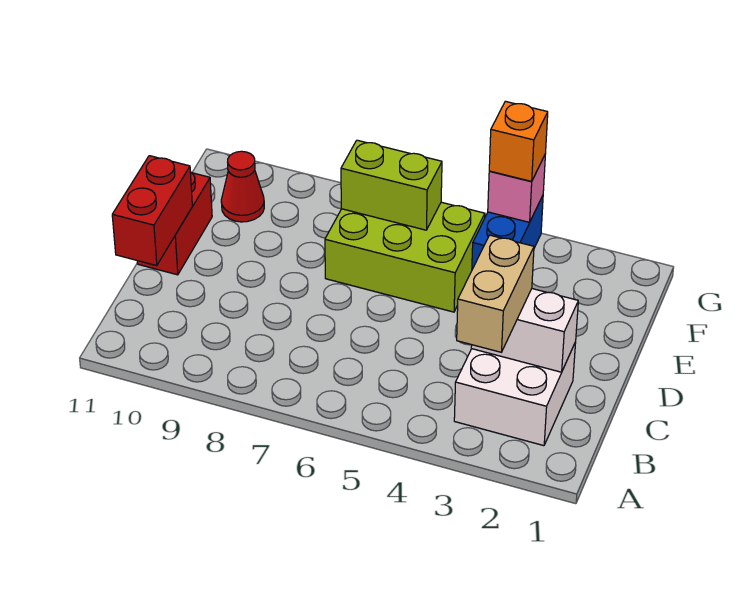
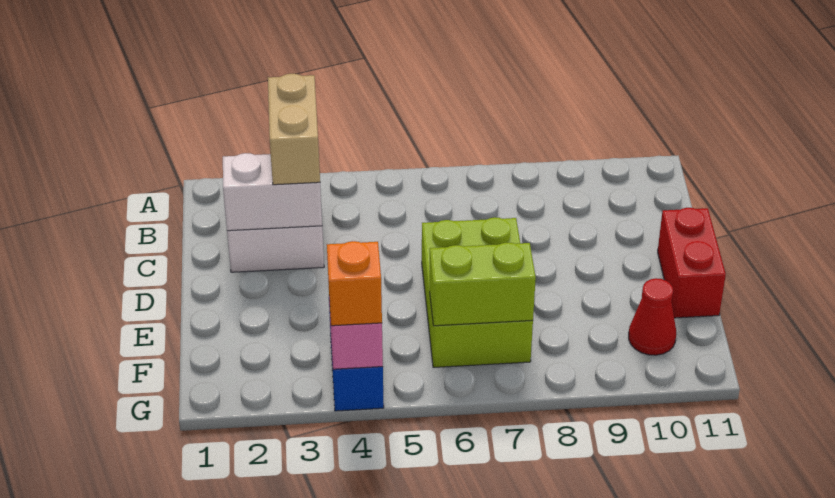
red 1x2 brick [112,156,192,266] -> none
lime 2x3 brick [325,202,485,312] -> lime 2x3 brick turned to [422,217,533,367]

